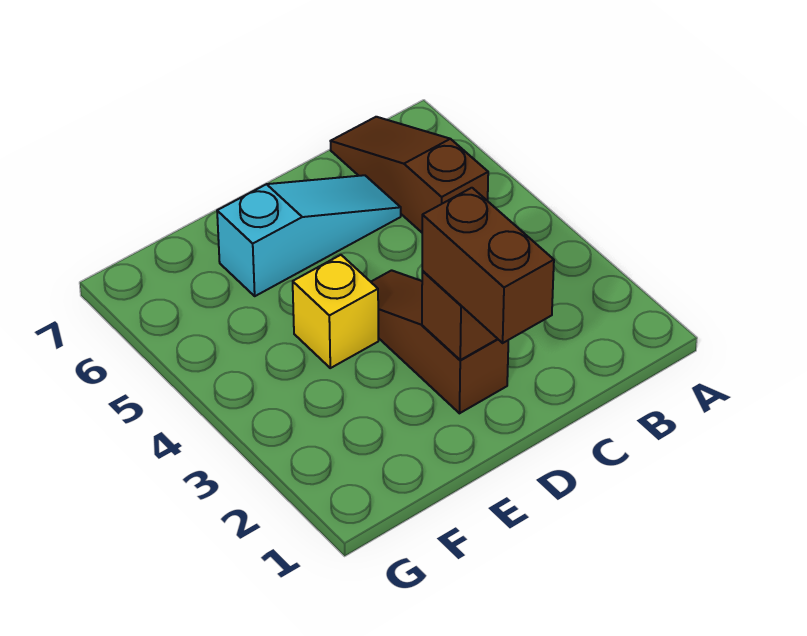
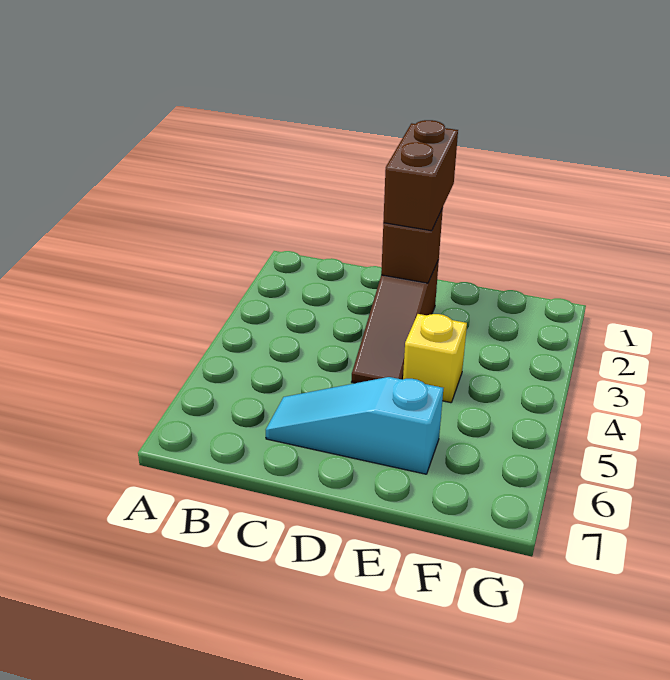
brown 1x3 slope [331,117,488,232] -> none

